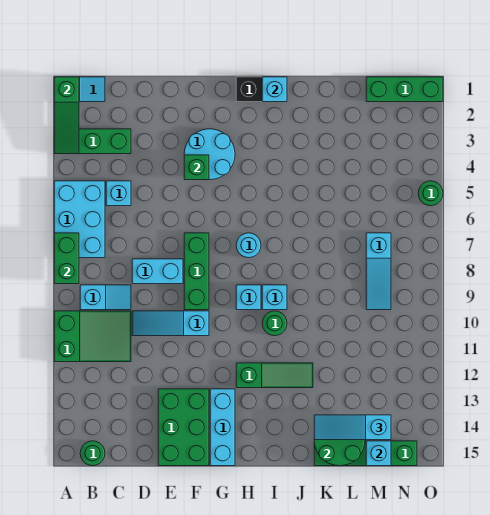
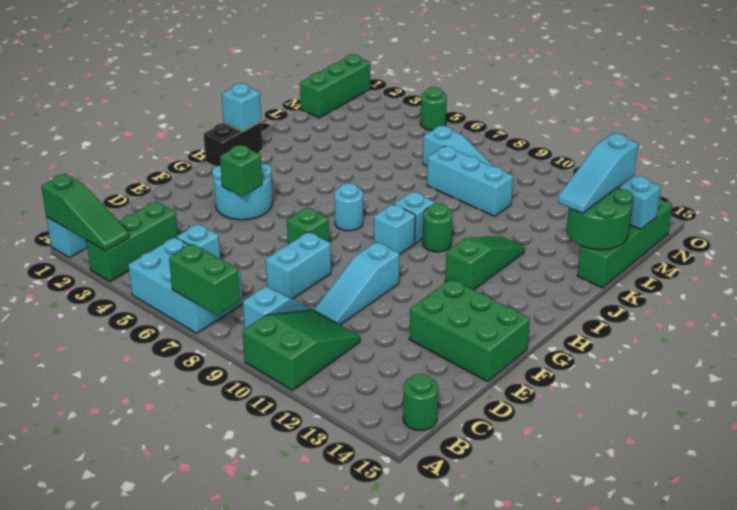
green 1x3 brick [184,233,209,310] -> green 1x1 brick [287,208,329,244]
cyan 1x3 brick [210,389,235,466] -> cyan 1x3 brick moved to [427,146,513,216]

